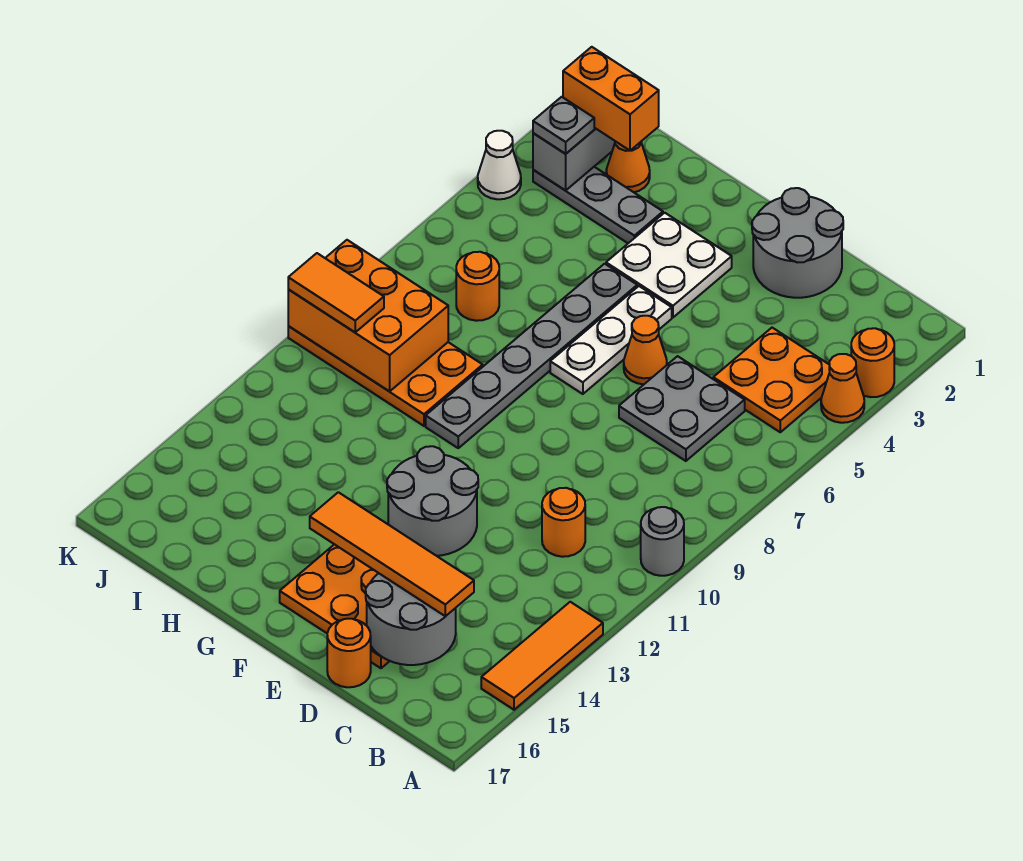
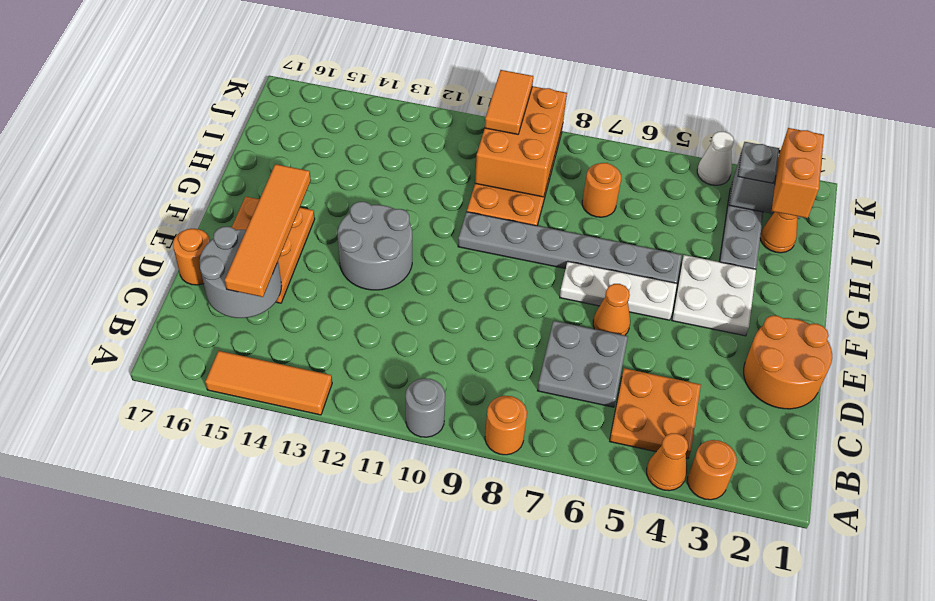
orange 1x1 round brick [542,488,585,557] -> orange 1x1 round brick moved to [485,396,527,455]
grey 2x2 round brick [752,188,843,298] -> orange 2x2 round brick [744,316,832,409]

